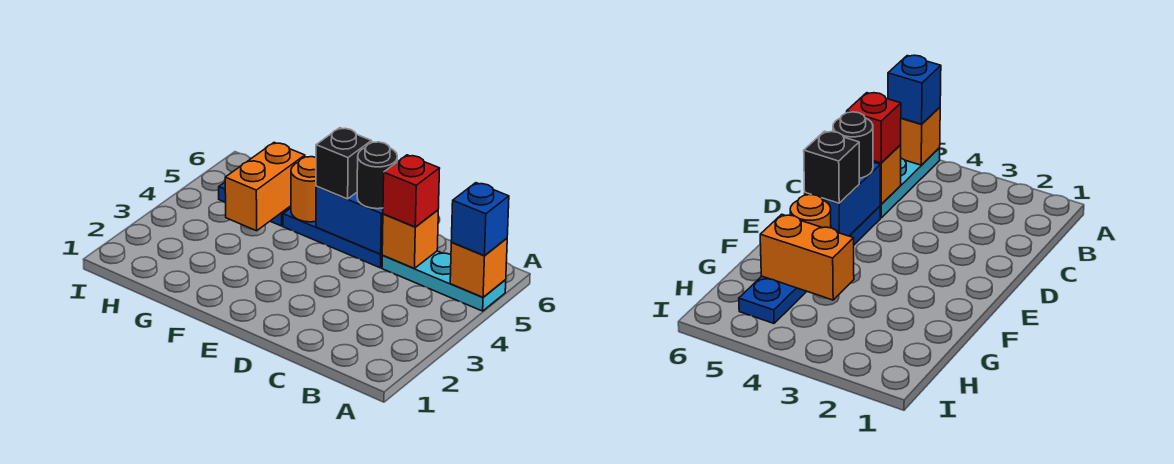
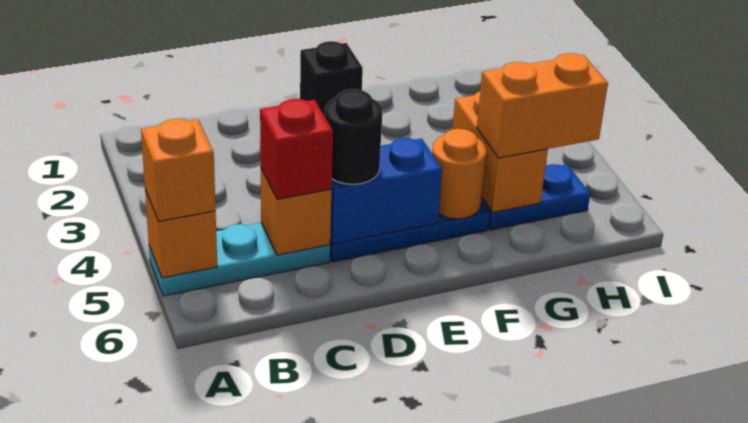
blue 1x1 brick [451,183,509,256] -> orange 1x1 brick [141,119,216,221]
black 1x1 brick [316,128,372,199] -> black 1x1 brick moved to [300,41,363,116]
none -> orange 1x2 brick [477,53,608,158]

